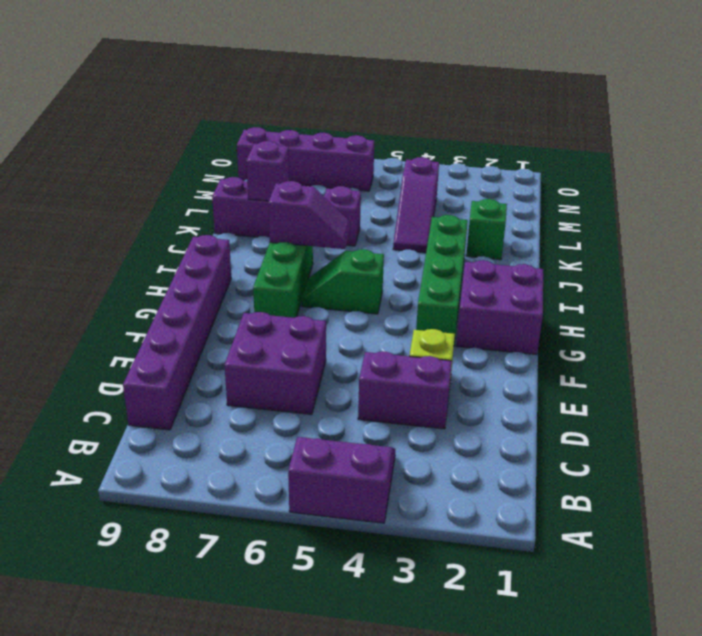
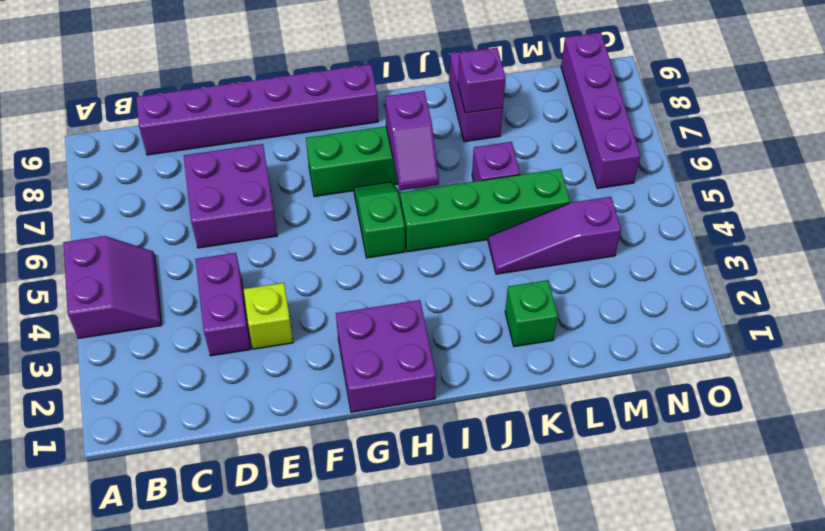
green 1x4 brick [416,215,468,345] -> green 1x4 brick moved to [400,169,570,252]

